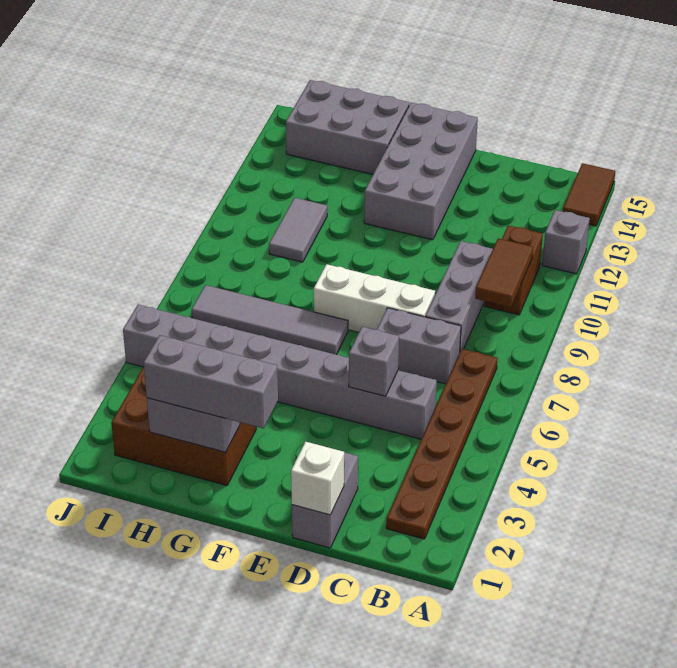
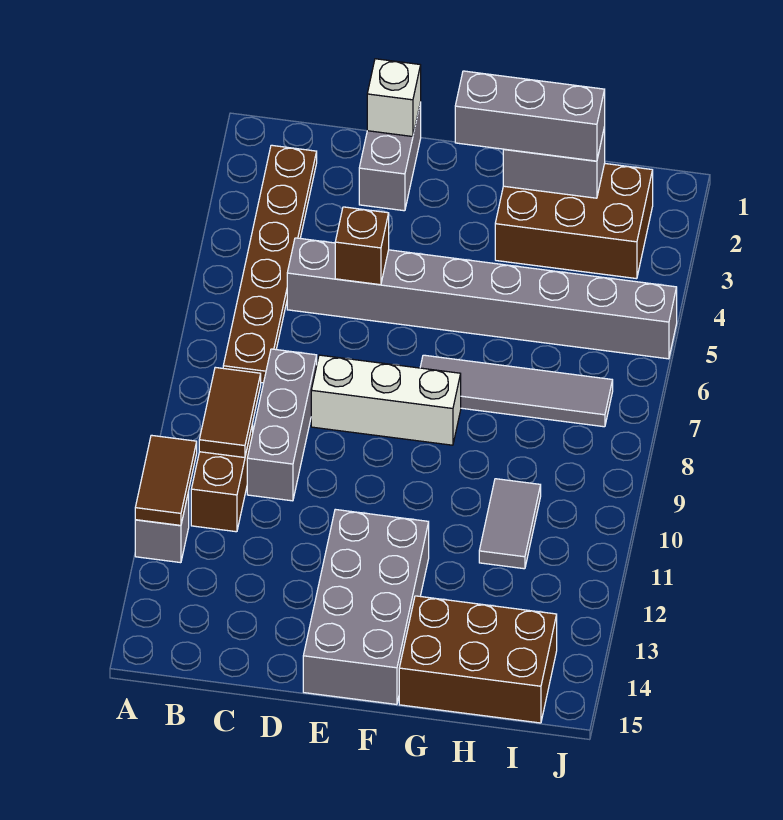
brown 1x2 tile [563,163,615,226] -> brown 1x2 tile moved to [135,435,197,525]
grey 1x2 brick [377,308,461,384] -> none
grey 1x1 brick [349,327,399,396] -> brown 1x1 brick [335,207,389,285]
grey 2x3 brick [286,80,409,174] -> brown 2x3 brick [399,596,557,723]

